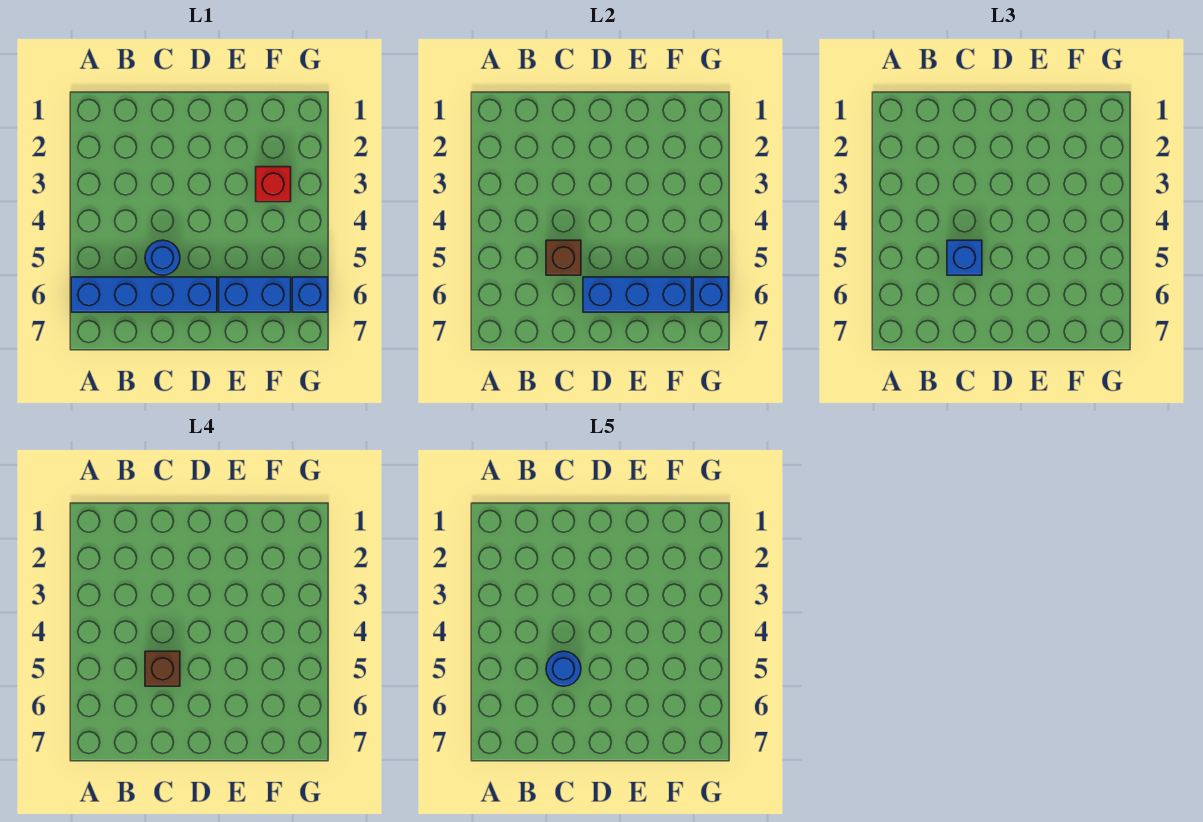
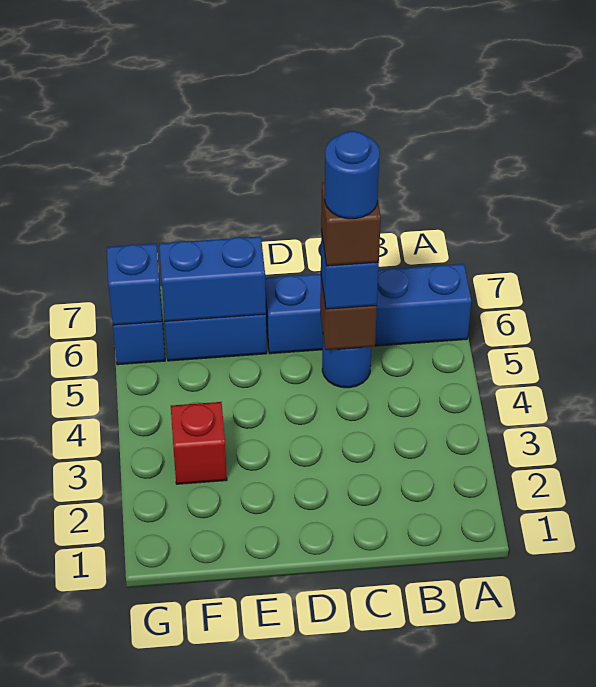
blue 1x3 brick [583,277,692,312] -> blue 1x2 brick [159,236,266,321]

